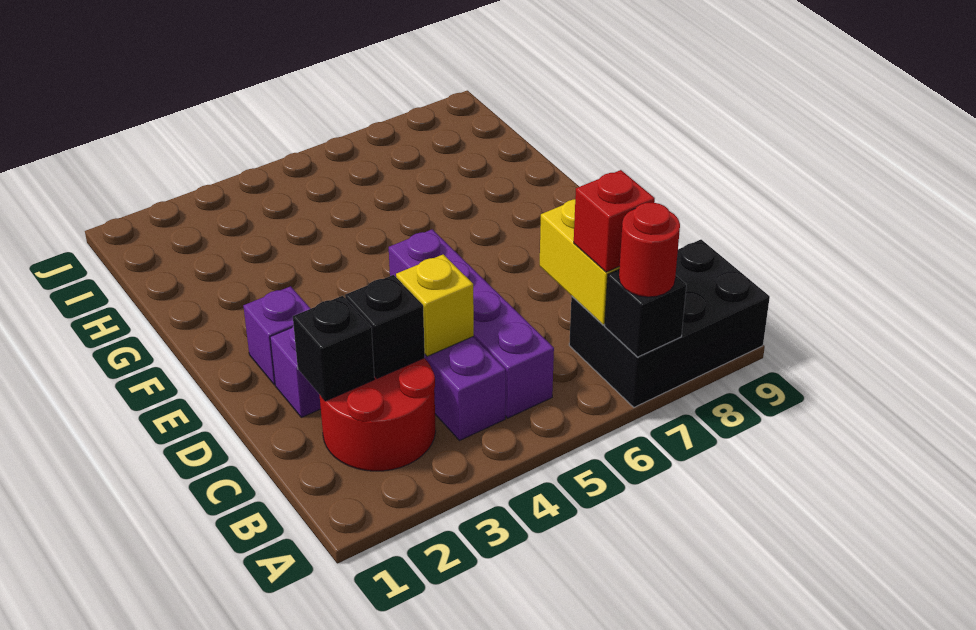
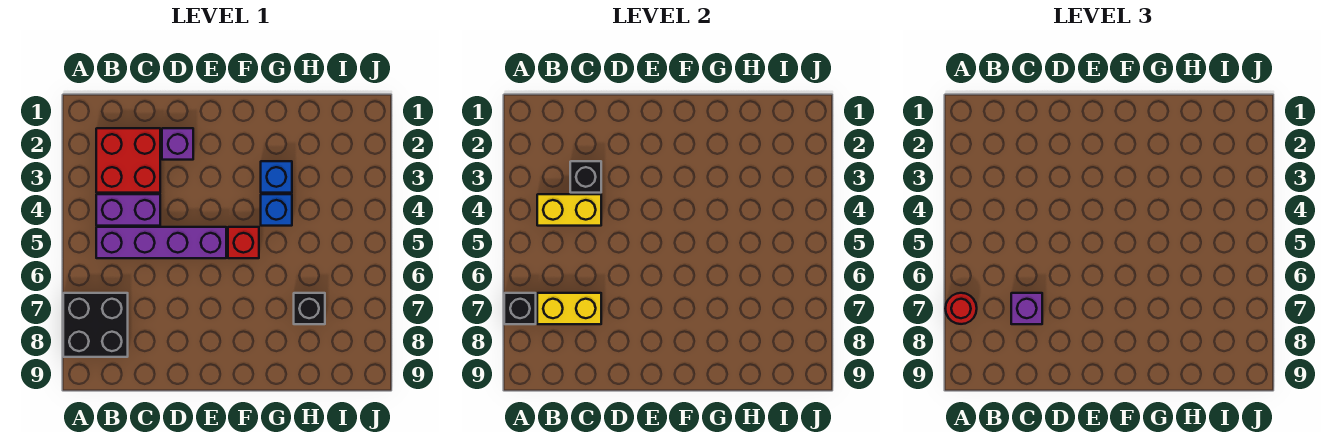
black 2x3 brick [569,240,770,407] -> black 2x2 brick [63,293,128,357]
red 2x2 round brick [319,358,436,471] -> red 2x2 brick [96,128,160,193]
red 1x1 brick [574,170,655,272] -> red 1x1 brick moved to [228,227,259,258]
black 1x1 brick [293,296,374,401] -> black 1x1 brick moved to [294,293,325,324]
yellow 1x1 brick [396,255,474,356] -> yellow 1x2 brick [537,194,601,226]
purple 1x1 brick [244,286,311,385] -> purple 1x1 brick moved to [1011,293,1042,324]
none -> blue 1x1 brick [261,161,292,193]
none -> blue 1x1 brick [261,194,292,226]

